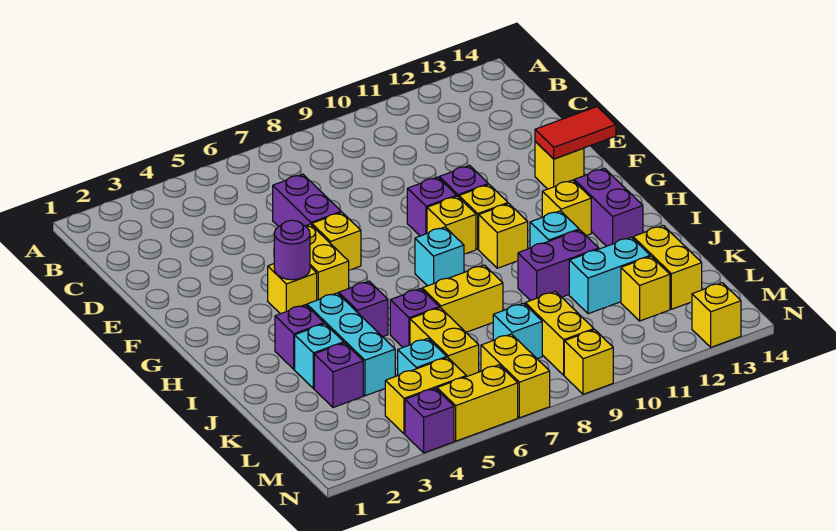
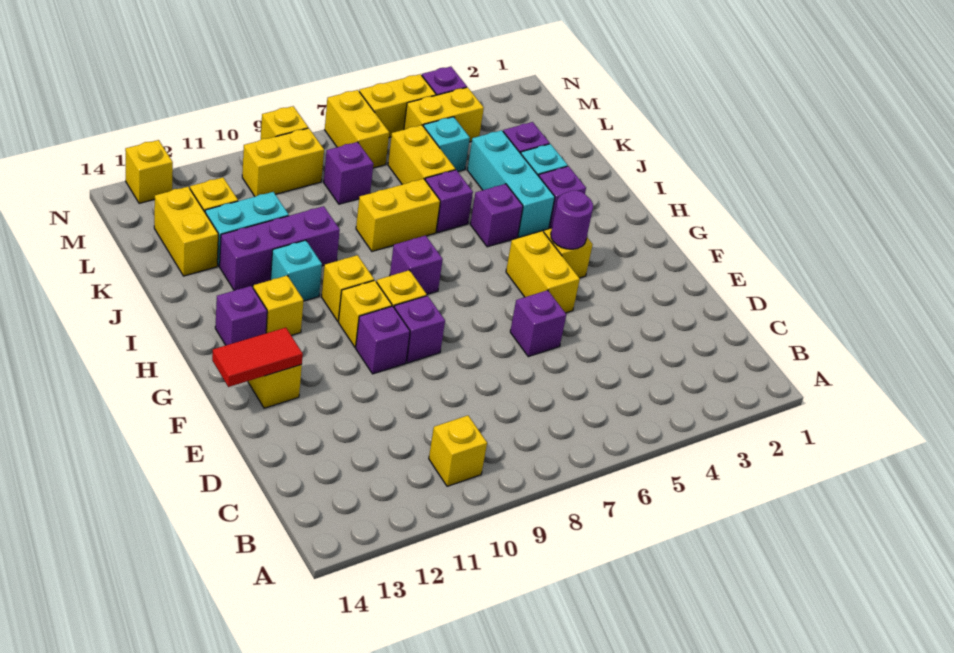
purple 1x2 brick [273,174,341,227] -> purple 1x1 brick [510,290,566,357]
yellow 1x1 brick [312,212,361,270] -> yellow 1x1 brick moved to [429,415,487,486]
cyan 1x1 brick [415,227,464,286] -> purple 1x1 brick [390,236,443,294]
purple 1x2 brick [574,168,643,246] -> purple 1x1 brick [215,286,267,345]
purple 1x2 brick [518,230,599,301] -> purple 1x3 brick [220,206,340,291]
cyan 1x1 brick [493,303,542,359] -> purple 1x1 brick [324,142,373,204]
yellow 1x2 brick [525,292,594,375] -> yellow 1x2 brick turned to [242,128,324,197]

